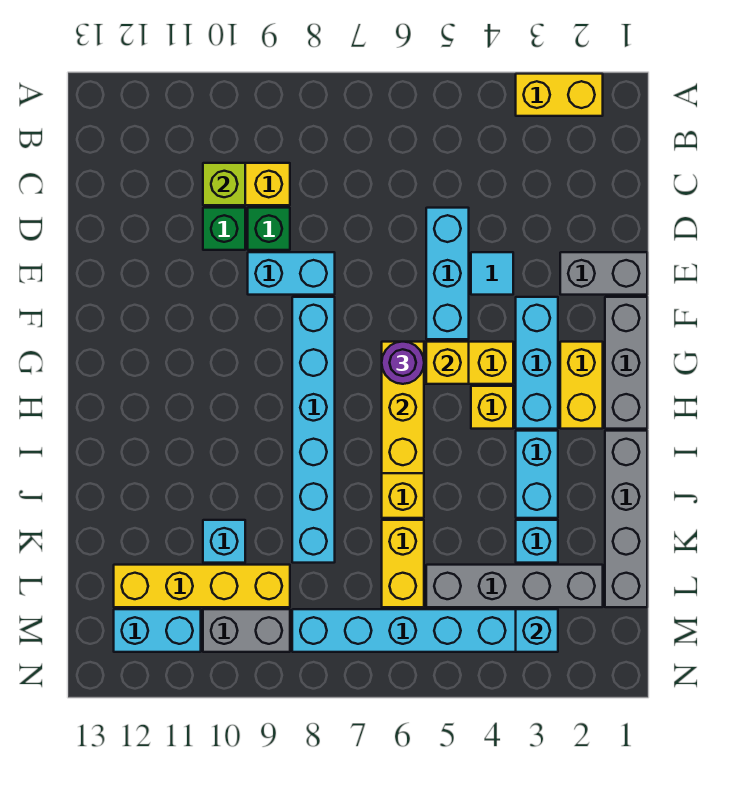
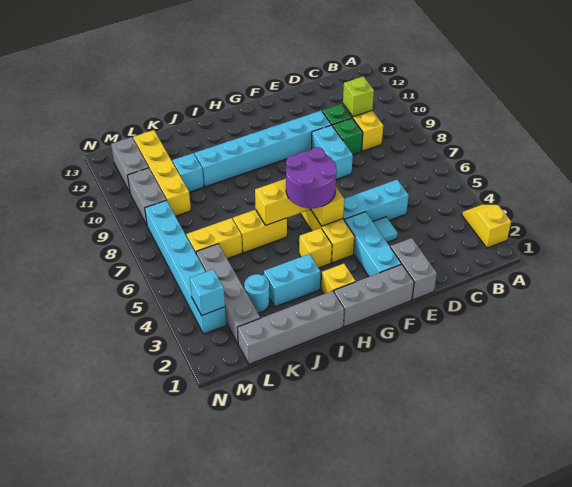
yellow 1x2 brick [516,74,603,116] -> yellow 1x2 slope [462,205,511,248]
cyan 1x3 brick [516,297,558,429] -> cyan 1x3 brick turned to [345,212,401,277]
cyan 1x6 brick [292,297,335,563] -> cyan 1x6 brick moved to [195,111,331,187]
yellow 1x2 brick [560,342,603,429] -> yellow 1x1 brick [321,264,356,294]
purple 1x1 round brick [382,342,424,384] -> purple 2x2 round brick [286,147,337,208]
cyan 1x1 brick [516,520,558,563] -> cyan 1x1 round brick [244,274,270,313]
cyan 1x2 brick [114,609,201,652] -> grey 1x2 brick [111,137,149,193]

